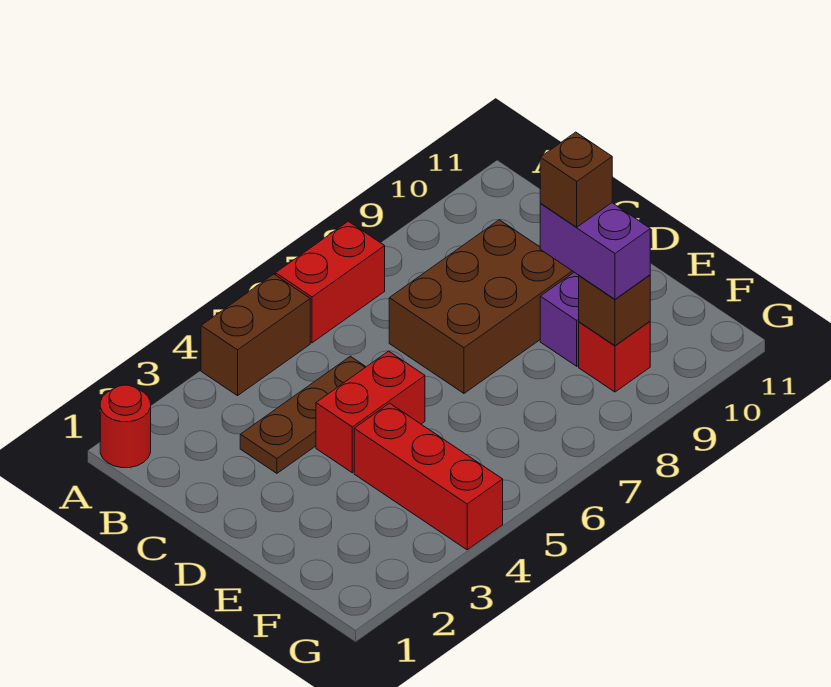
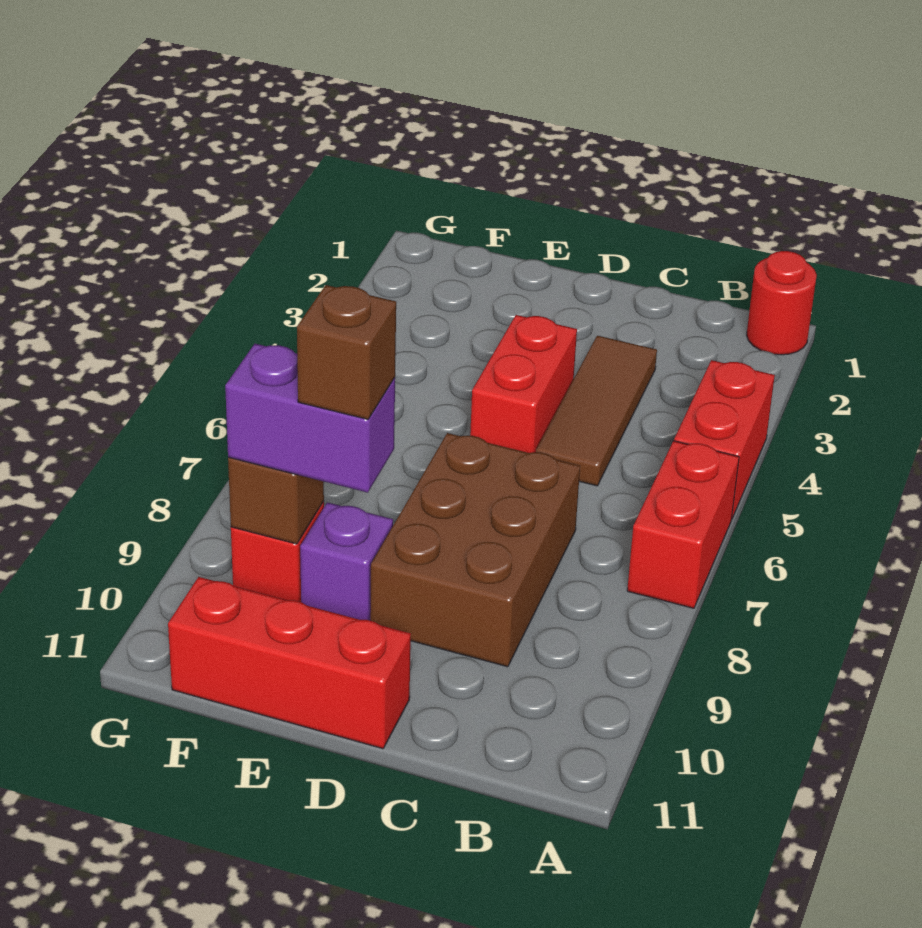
brown 1x2 brick [201,274,310,396] -> red 1x2 brick [674,360,775,518]
brown 1x3 plate [240,356,366,473] -> brown 1x3 tile [536,336,657,486]
red 1x3 brick [354,403,503,550] -> red 1x3 brick moved to [168,577,411,749]

